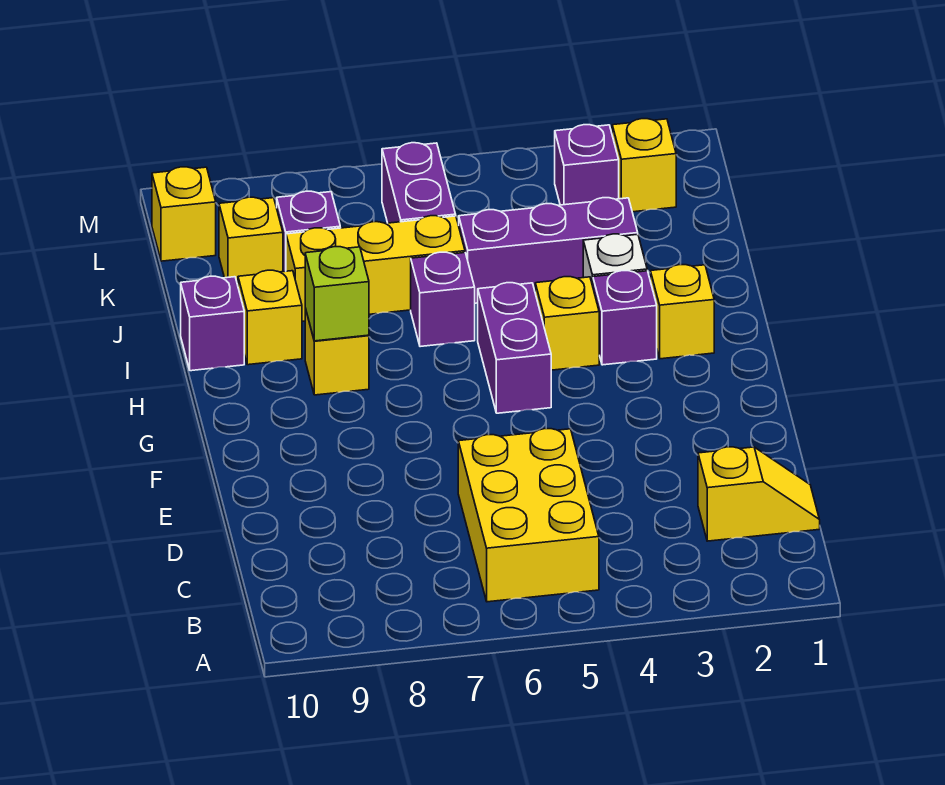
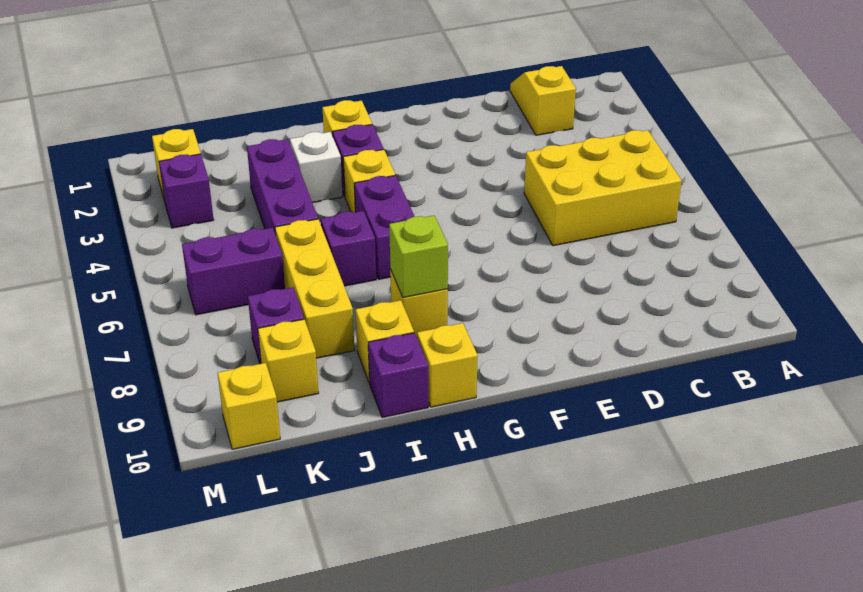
purple 1x2 brick [478,283,551,413] -> purple 1x2 brick turned to [354,175,415,279]
none -> yellow 1x1 brick [417,323,478,407]

